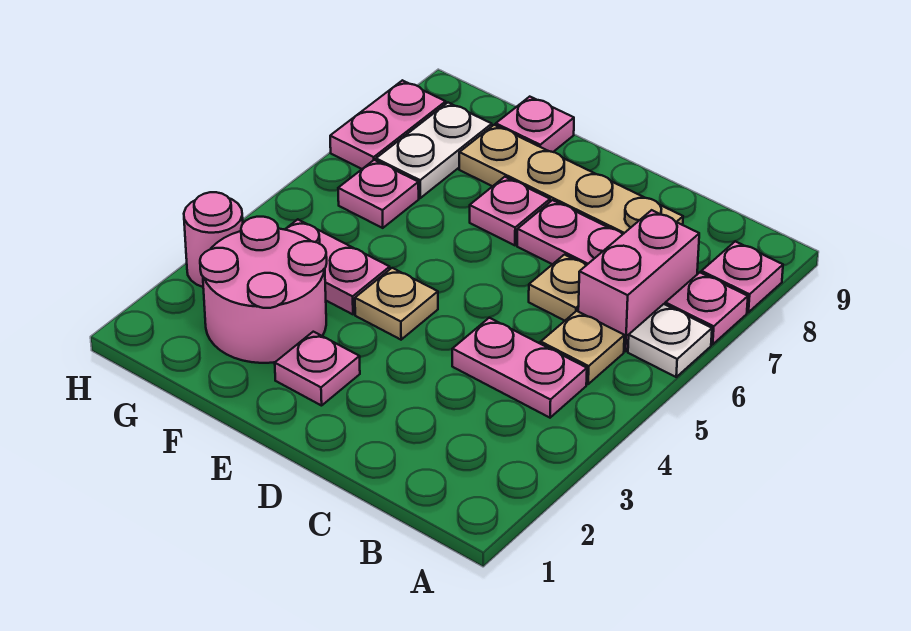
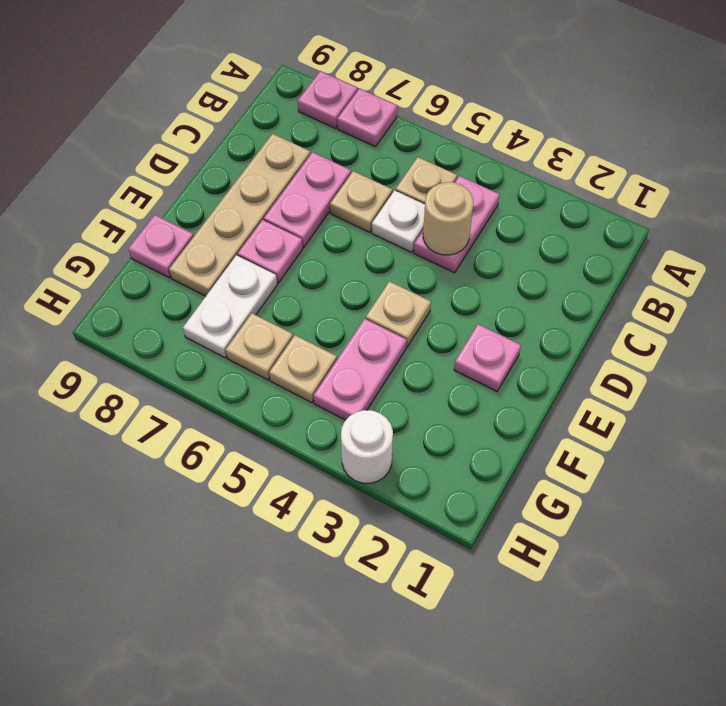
white 1x1 plate [628,304,712,377] -> white 1x1 plate moved to [372,190,425,253]
pink 1x2 brick [578,210,699,351] -> none
none -> tan 1x1 round brick [423,182,473,255]
pink 2x2 round brick [200,217,327,363] -> none
none -> tan 1x1 plate [269,335,337,403]
pink 1x1 plate [338,160,419,228] -> tan 1x1 plate [226,313,293,380]
white 1x2 plate [376,103,492,198] -> white 1x2 plate turned to [183,255,277,358]
pink 1x1 round brick [184,192,243,287] -> white 1x1 round brick [341,410,393,483]
pink 1x2 plate [330,80,446,169] -> none

